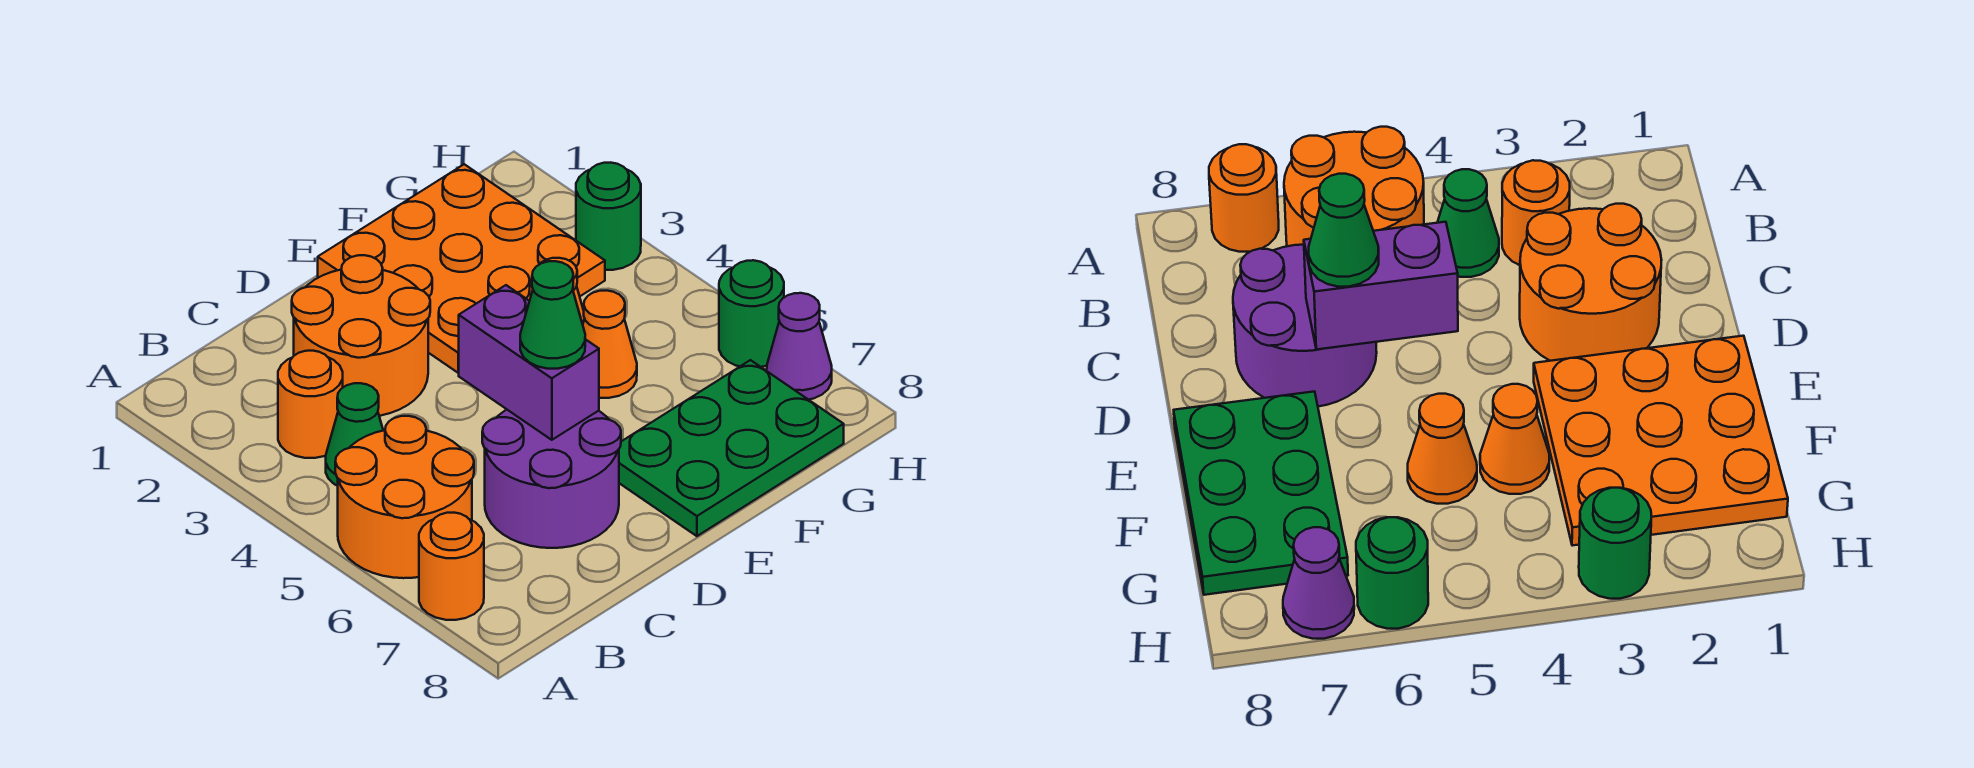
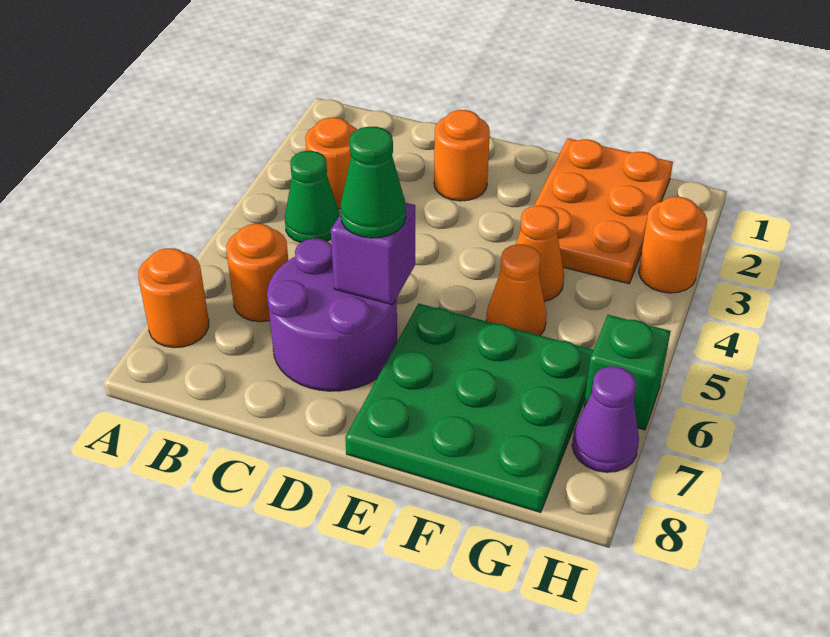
orange 2x2 round brick [335,416,474,578] -> orange 1x1 round brick [226,224,288,322]
orange 2x2 round brick [292,255,430,416] -> orange 1x1 round brick [434,110,490,201]
purple 1x2 brick [459,285,599,440] -> purple 1x1 brick [331,203,415,305]
orange 3x3 plate [318,164,605,373] -> orange 2x3 plate [534,138,673,284]
green 2x3 plate [619,360,844,536] -> green 3x3 plate [345,303,593,513]
green 1x1 round brick [576,163,641,270] -> orange 1x1 round brick [639,197,707,293]
green 1x1 round brick [719,260,784,367] -> green 1x1 brick [583,315,671,430]

